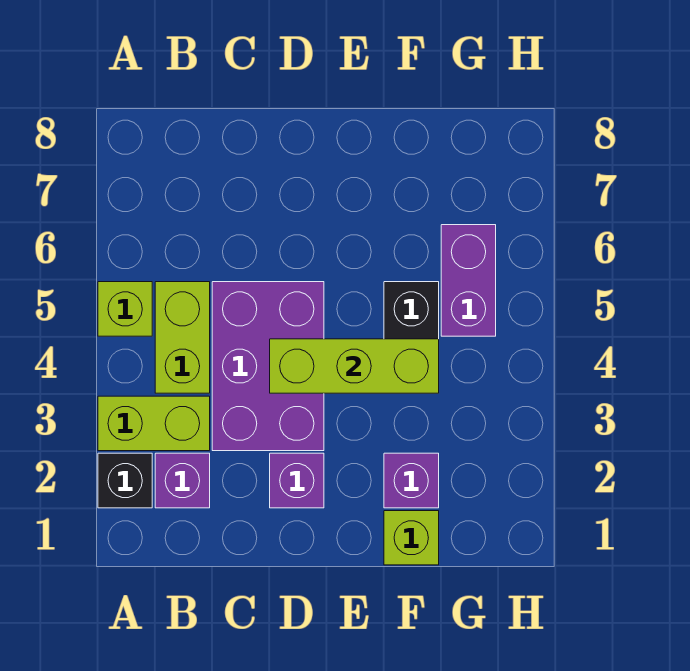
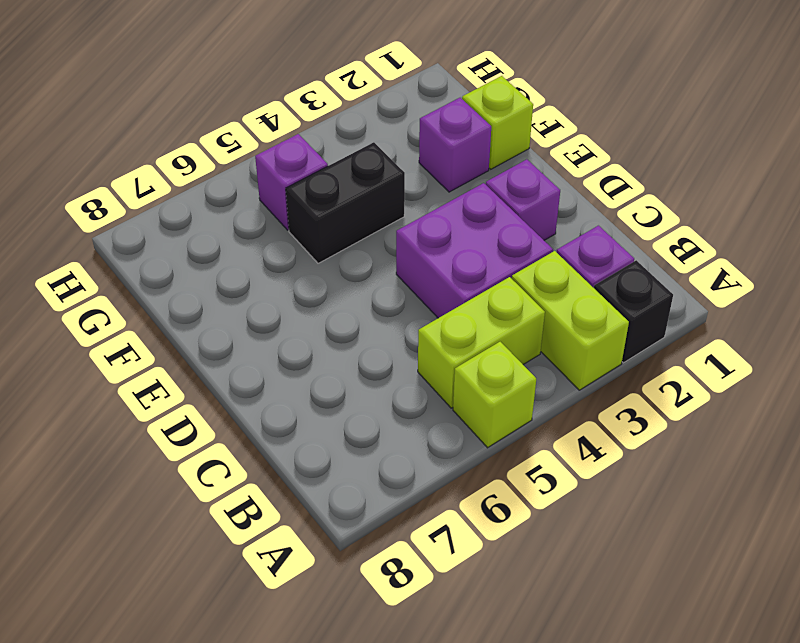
purple 2x3 brick [212,282,324,451] -> purple 2x2 brick [396,183,553,318]
lime 1x3 brick [270,339,439,393] -> none
purple 1x2 brick [441,225,496,336] -> purple 1x1 brick [255,134,328,230]

